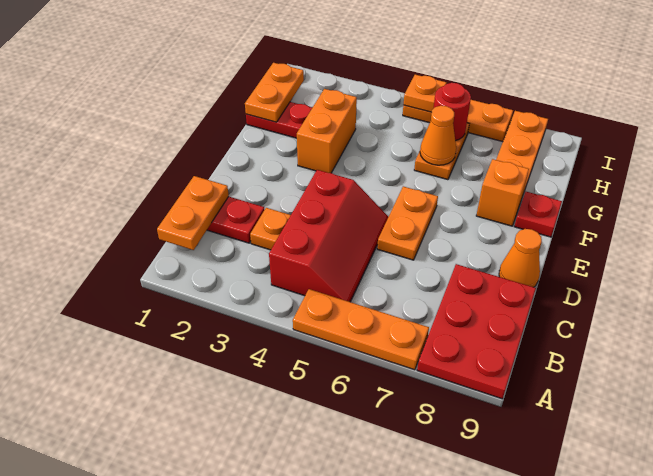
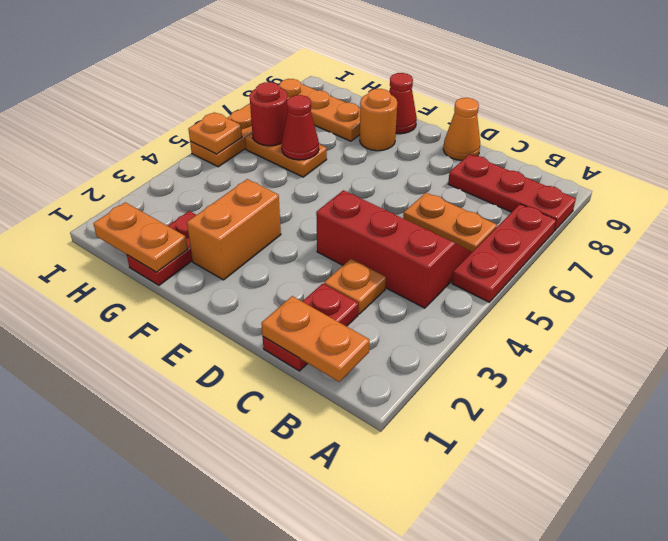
orange 1x3 plate [293,289,429,370] -> red 1x3 plate [452,204,556,302]
red 2x3 plate [417,264,536,399] -> red 1x3 plate [448,154,576,231]
orange 1x2 plate [377,186,438,260] -> orange 1x2 plate moved to [403,192,497,252]
orange 1x2 brick [297,89,357,173] -> orange 1x2 brick turned to [187,179,281,280]
orange 1x1 brick [476,159,529,226] -> orange 1x1 round brick [360,89,397,151]
red 1x1 plate [514,192,562,237] -> red 1x1 cone [389,73,417,134]
orange 1x1 cone [420,106,456,165] -> red 1x1 cone [281,95,319,160]

